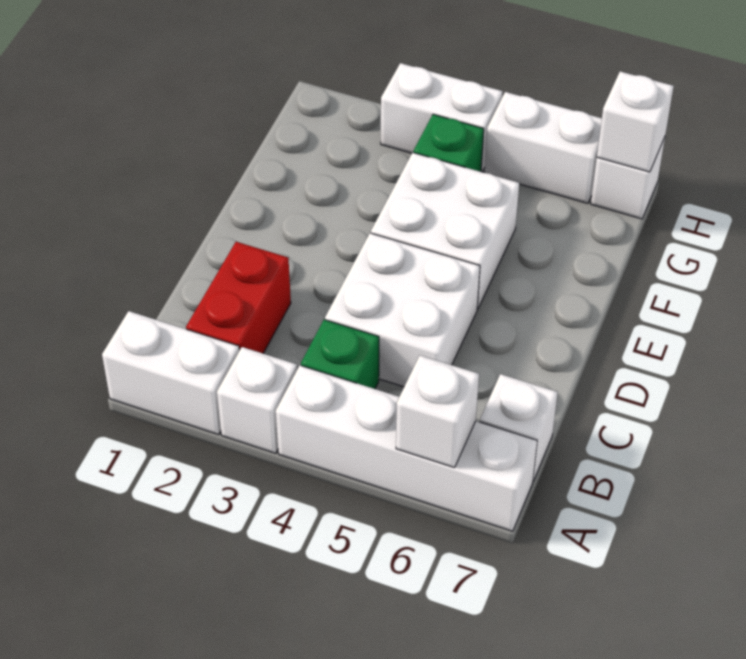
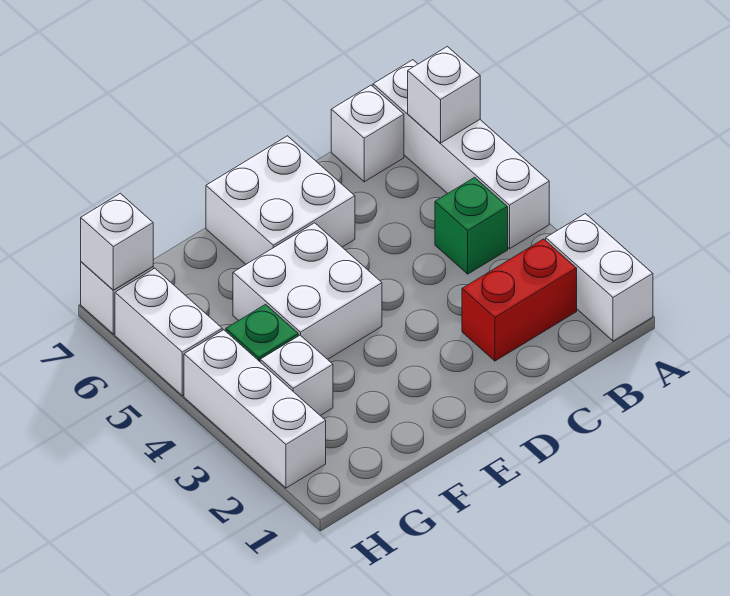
white 1x1 brick [217,347,297,453] -> white 1x1 brick moved to [260,335,333,416]
white 2x2 brick [325,233,480,387] -> white 2x2 brick moved to [206,136,355,264]
white 1x2 brick [381,63,503,172] -> white 1x3 brick [184,330,326,488]

